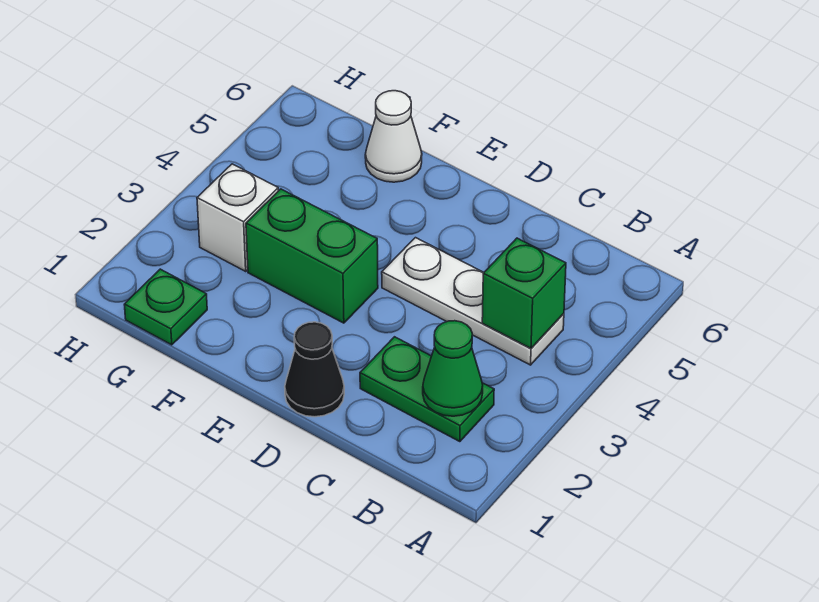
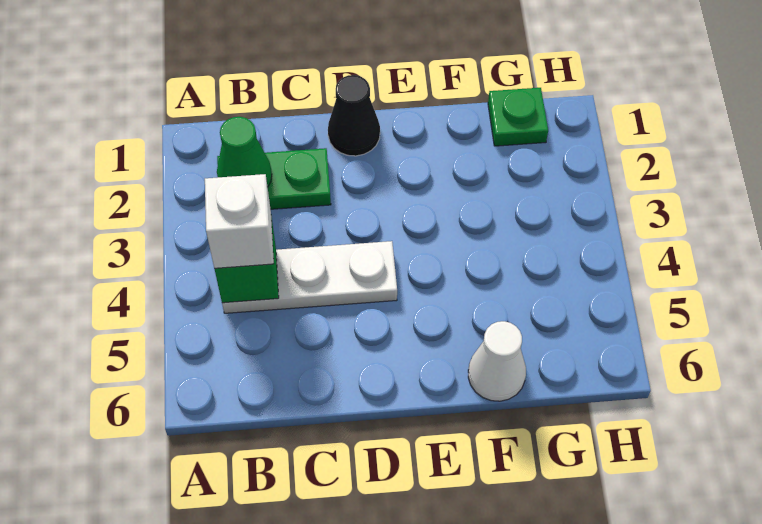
green 1x2 brick [246,189,378,323] -> none
white 1x1 brick [197,164,278,271] -> white 1x1 brick moved to [205,174,274,268]

